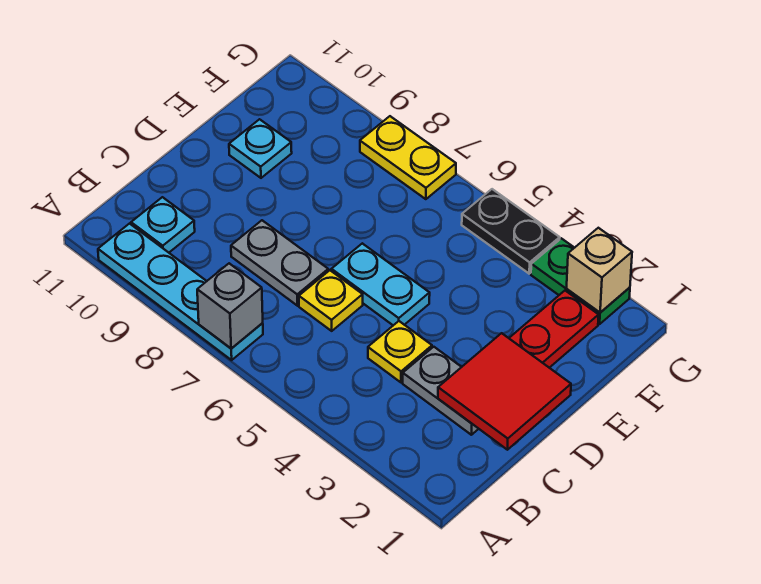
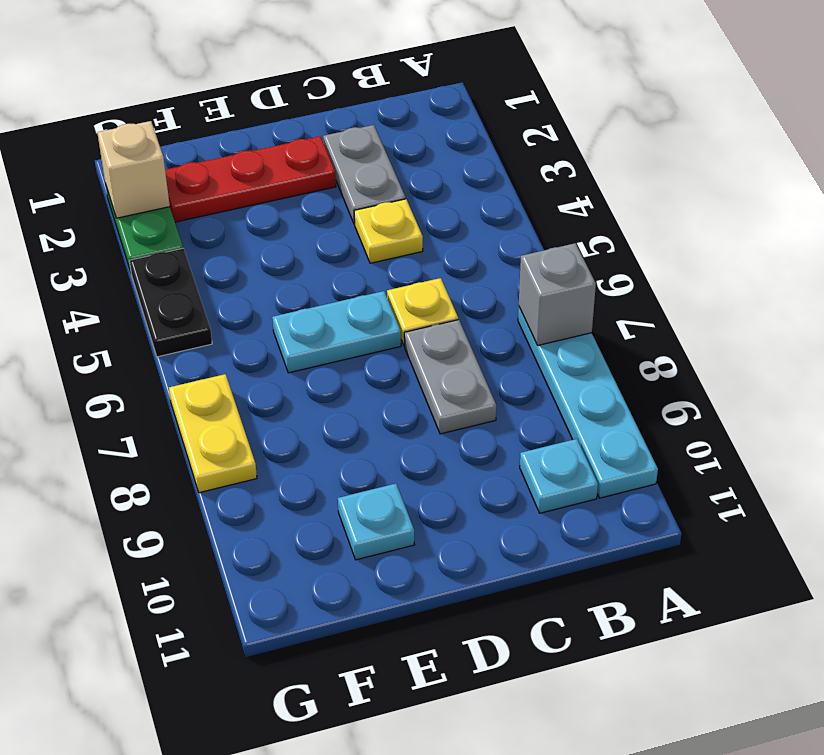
red 2x2 tile [438,333,571,450] -> none
cyan 1x2 plate [331,243,430,325] -> cyan 1x2 plate turned to [272,291,401,373]

